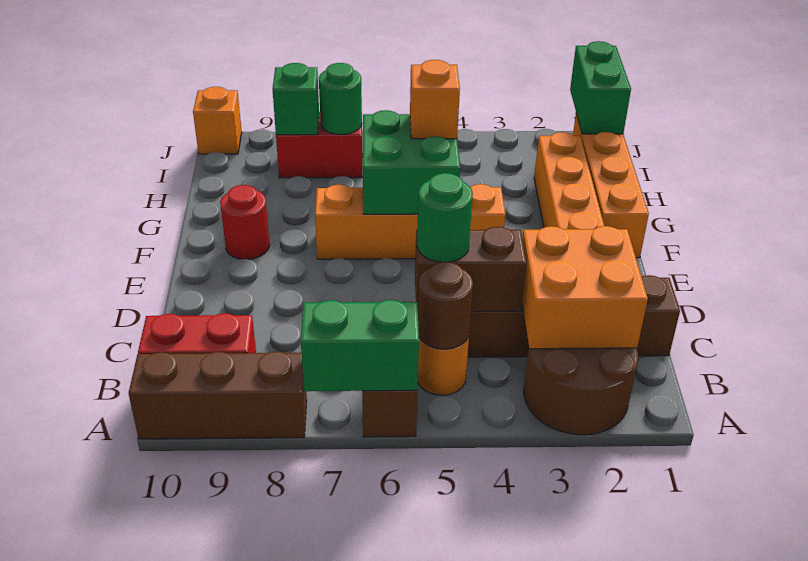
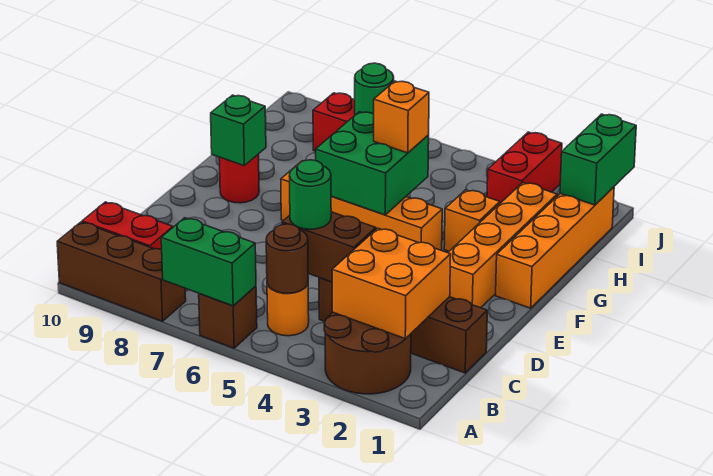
none -> red 1x2 brick [487,132,562,203]
green 1x1 brick [272,63,319,135] -> green 1x1 brick moved to [211,95,266,165]
orange 1x1 brick [193,87,242,154] -> orange 1x1 brick moved to [444,190,500,251]

